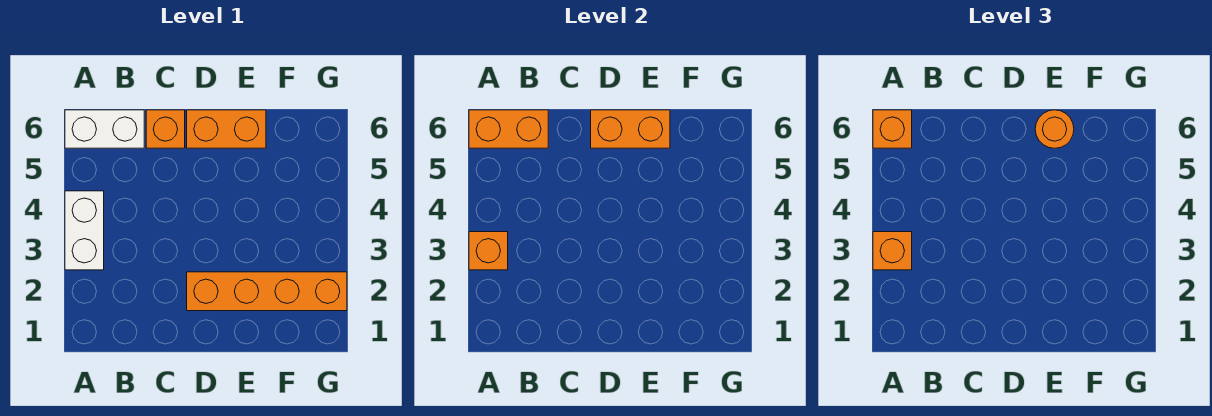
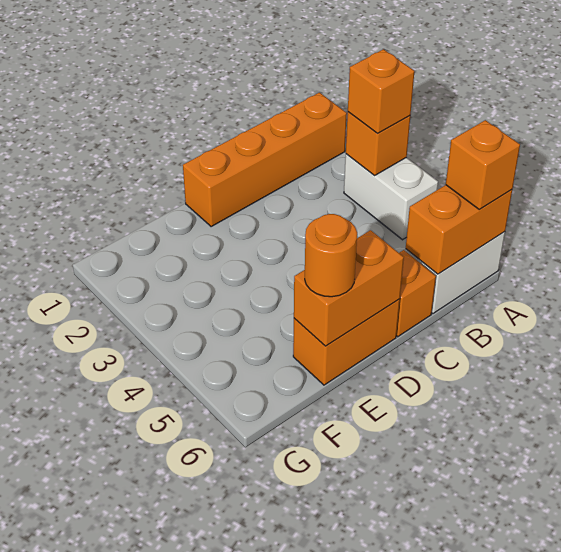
orange 1x4 brick [187,272,347,311] -> orange 1x4 brick moved to [183,93,347,227]

